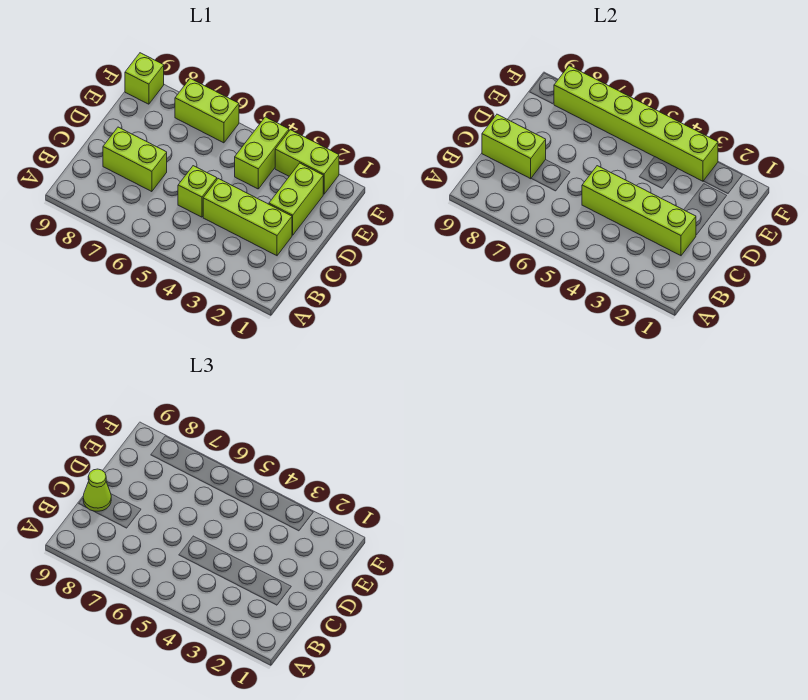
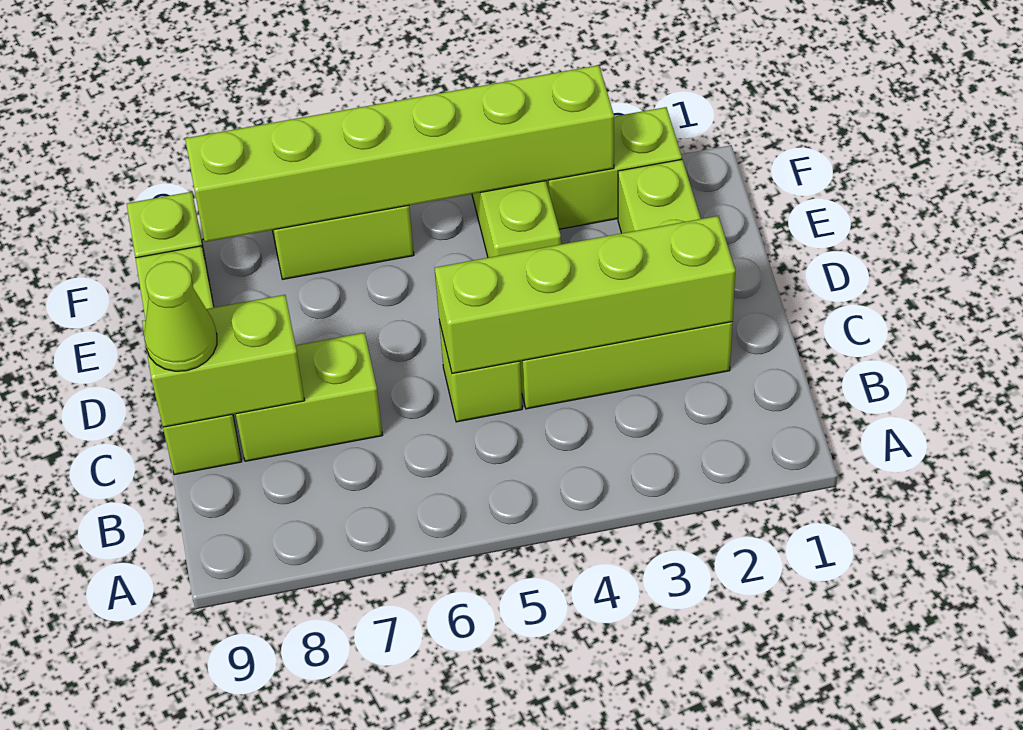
none -> lime 1x3 brick [135,246,241,475]

